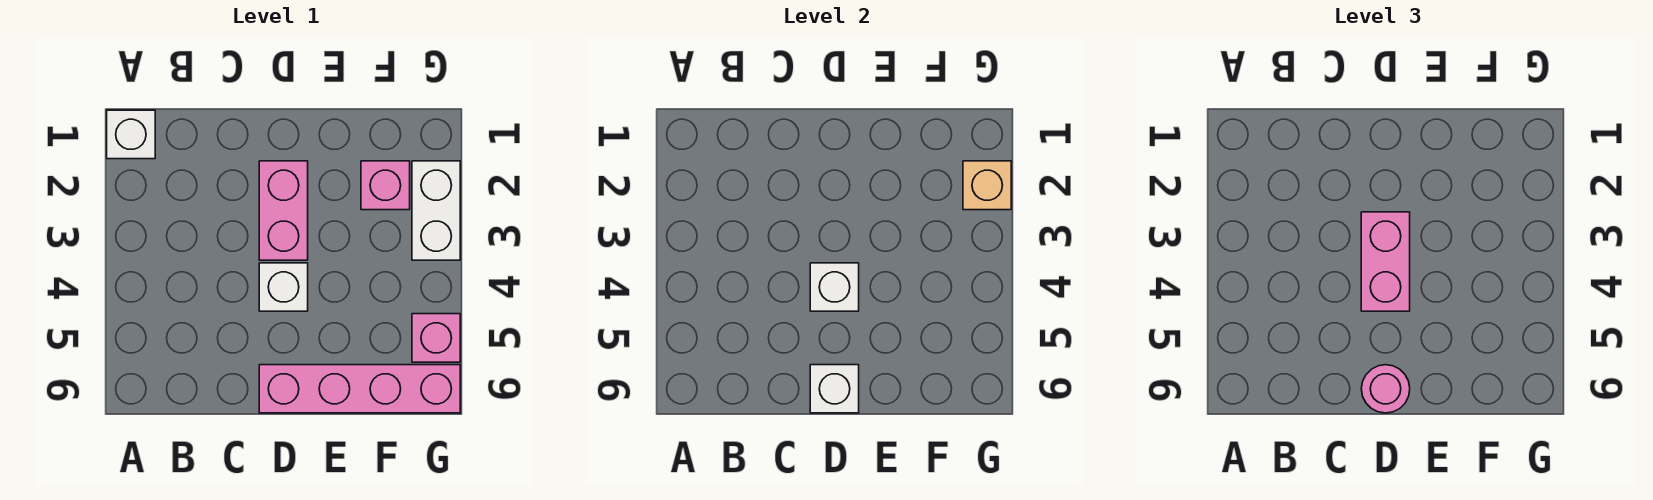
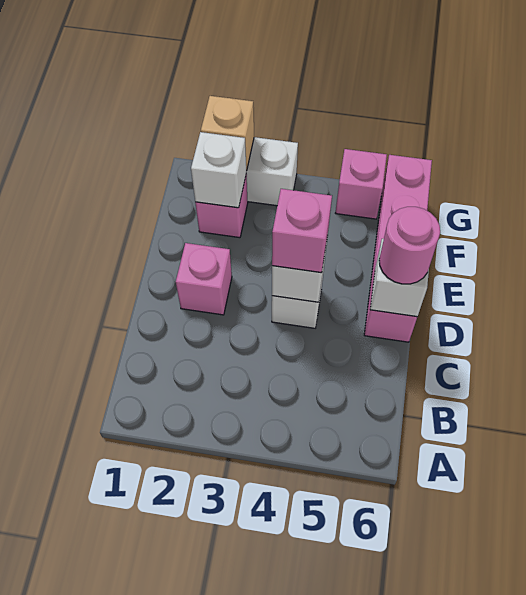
white 1x1 brick [107,110,155,159] -> white 1x1 brick moved to [191,132,247,208]
pink 1x2 brick [259,161,308,260] -> pink 1x1 brick [176,243,232,315]
pink 1x2 brick [1361,212,1410,311] -> pink 1x1 brick [272,189,332,273]

